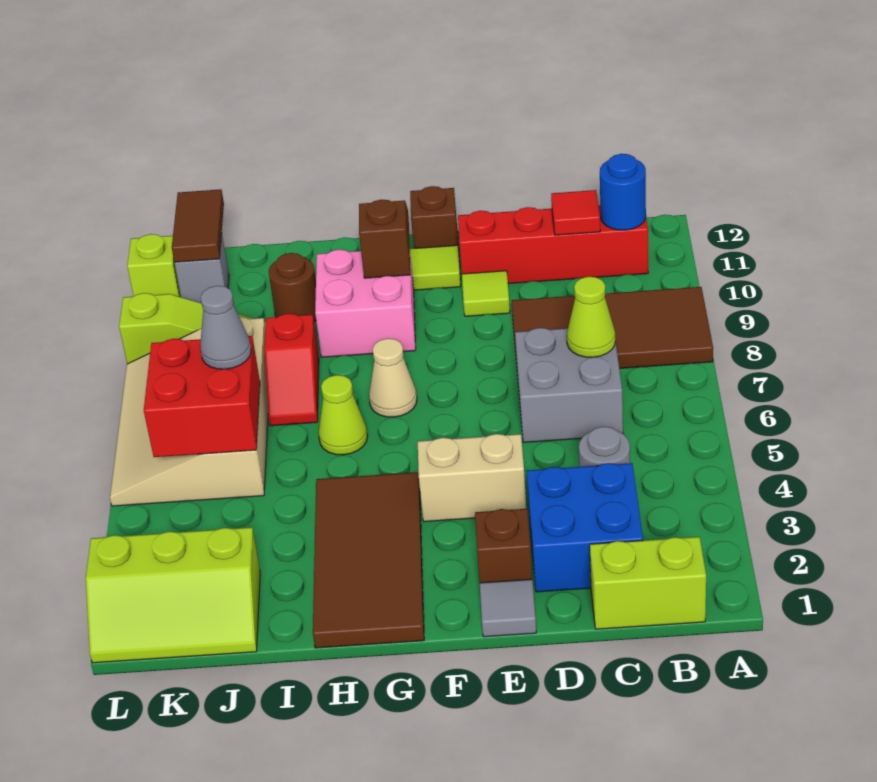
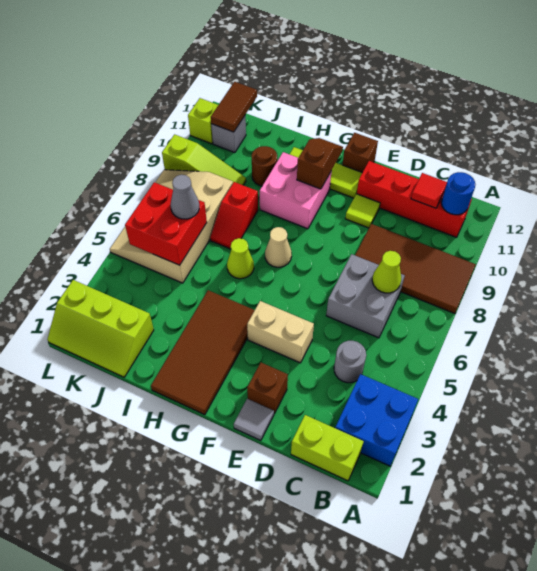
blue 2x2 brick [527,463,643,592] -> blue 2x2 brick moved to [335,374,418,466]

